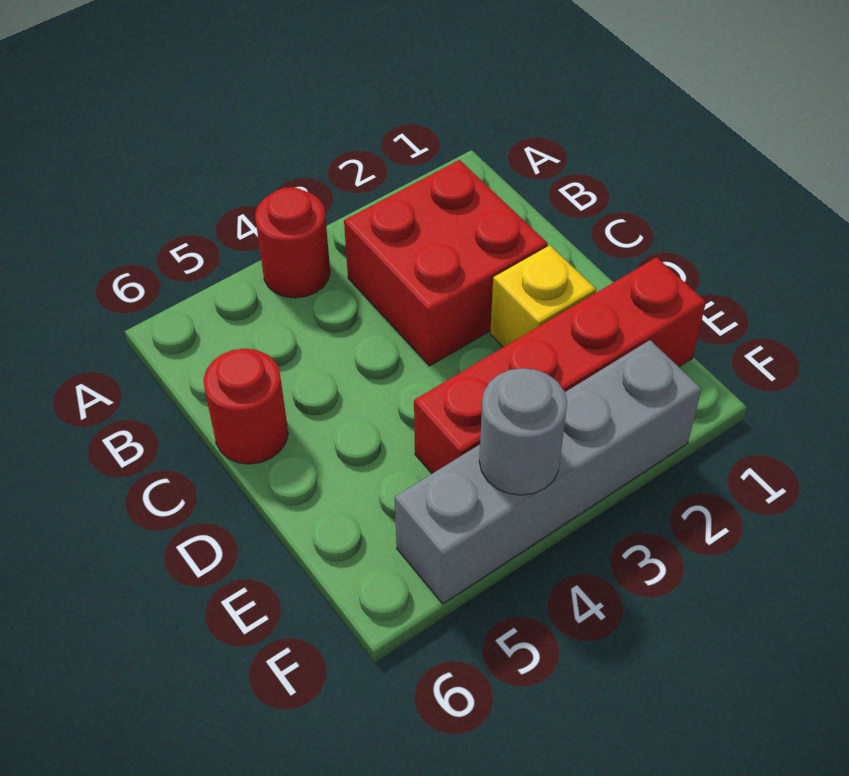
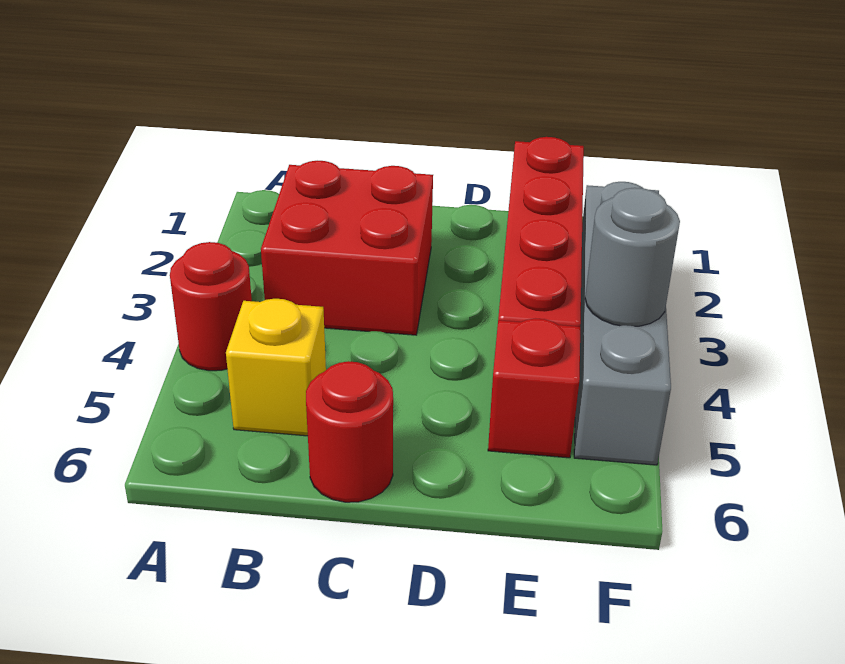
yellow 1x1 brick [490,245,596,347] -> yellow 1x1 brick moved to [226,299,326,436]
none -> red 1x1 brick [488,319,580,458]

